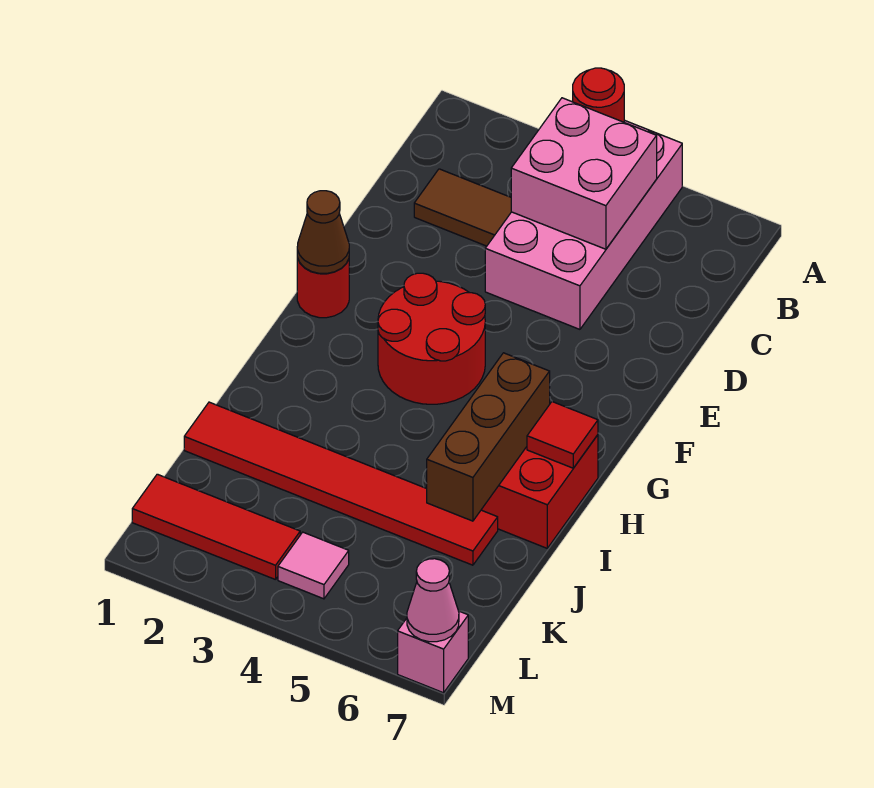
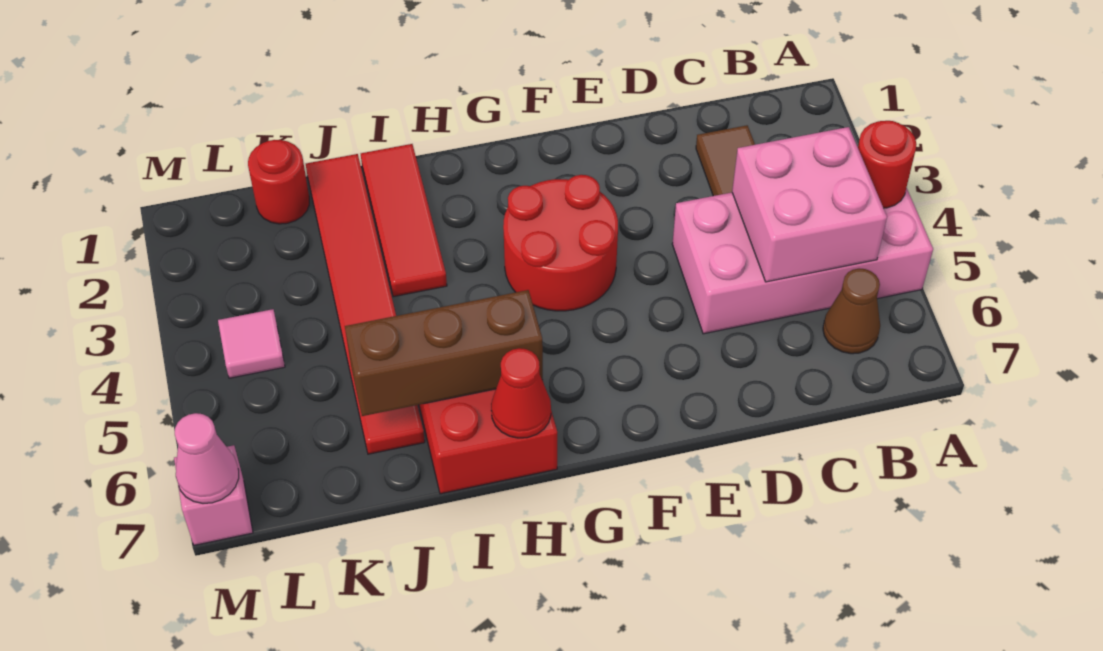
red 1x1 round brick [297,258,349,318] -> red 1x1 round brick moved to [248,140,309,224]
brown 1x1 cone [297,191,349,273] -> brown 1x1 cone moved to [823,268,880,354]
red 1x1 tile [527,402,598,468] -> red 1x1 cone [491,348,551,438]
red 1x3 tile [132,474,300,580] -> red 1x3 tile moved to [361,144,447,297]

